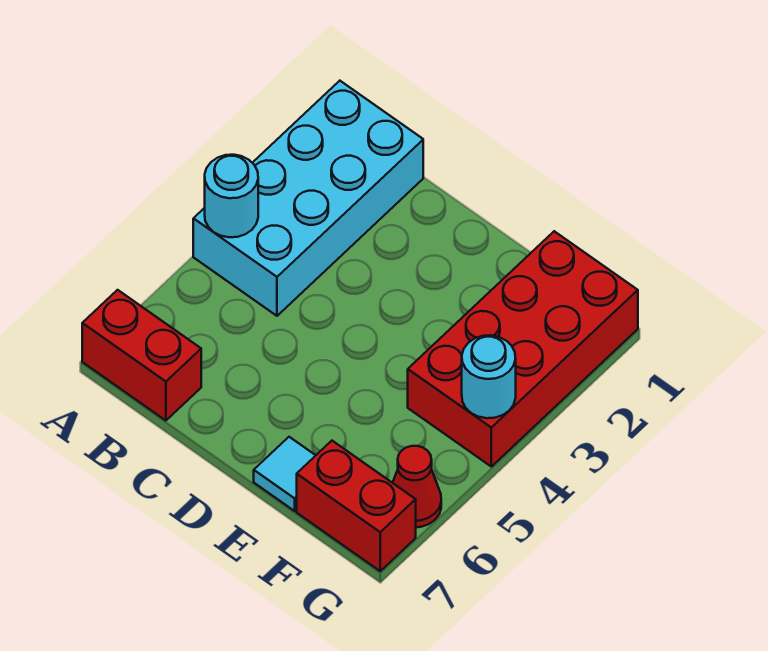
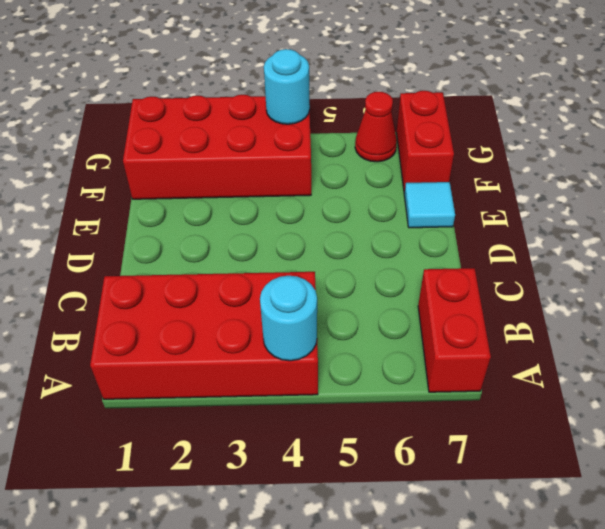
cyan 2x4 brick [193,81,423,316] -> red 2x4 brick [90,272,318,399]

